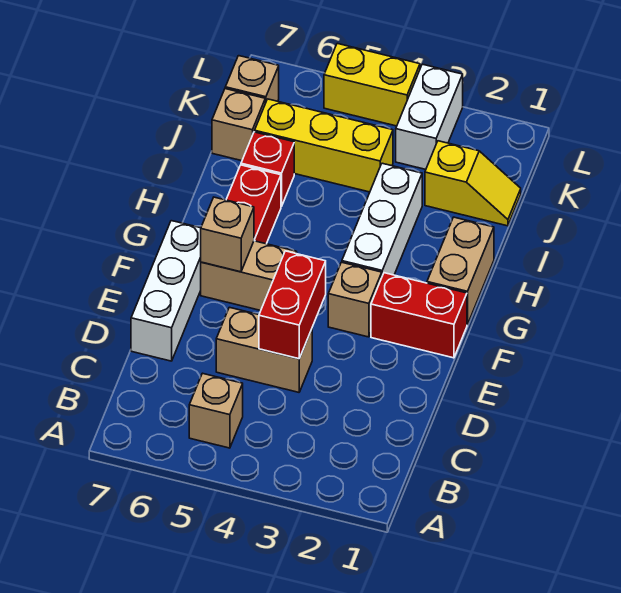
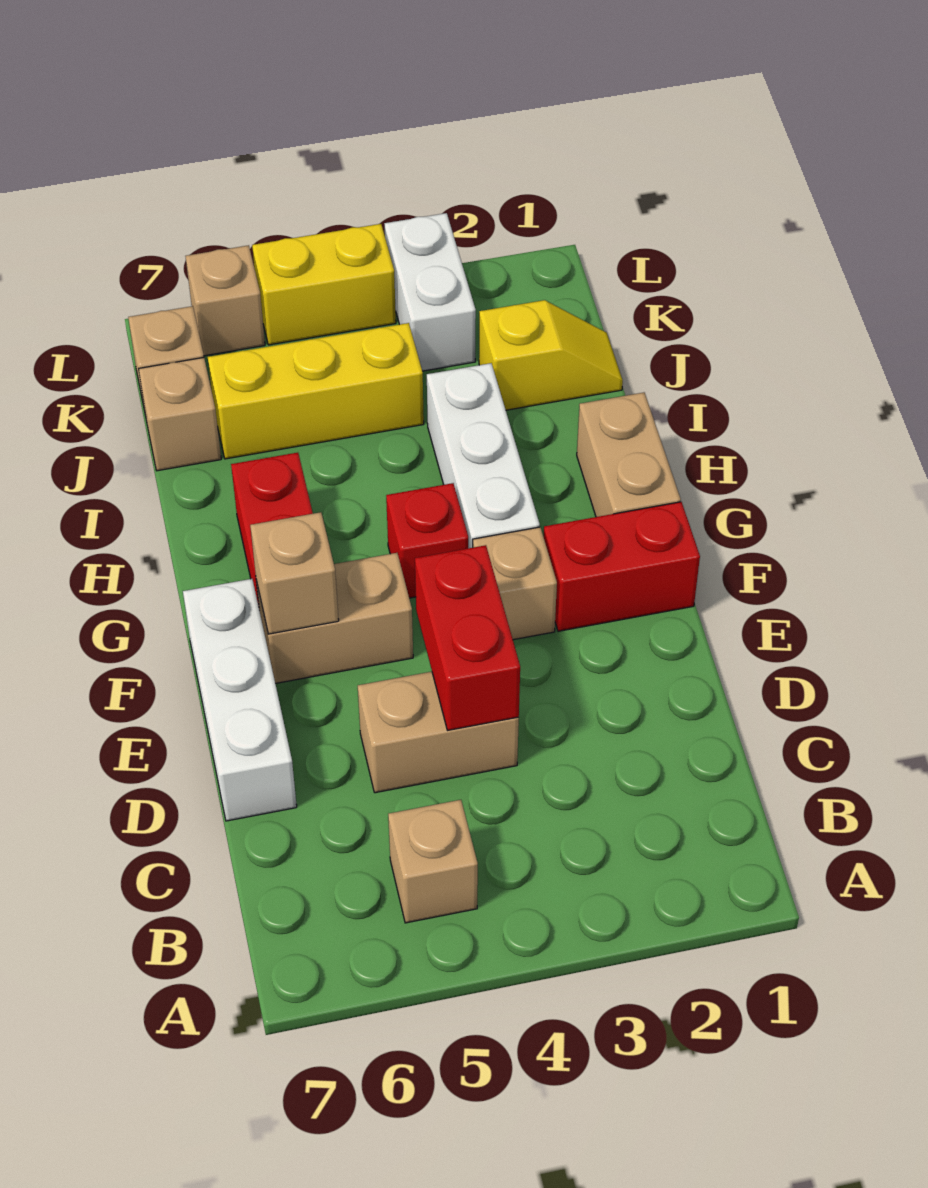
red 1x1 brick [241,132,294,207] -> red 1x1 brick moved to [386,483,468,598]
none -> tan 1x1 brick [186,245,265,356]

